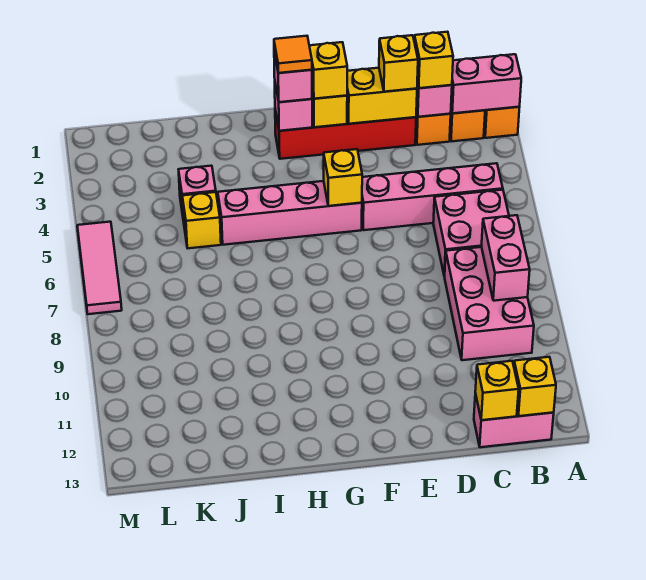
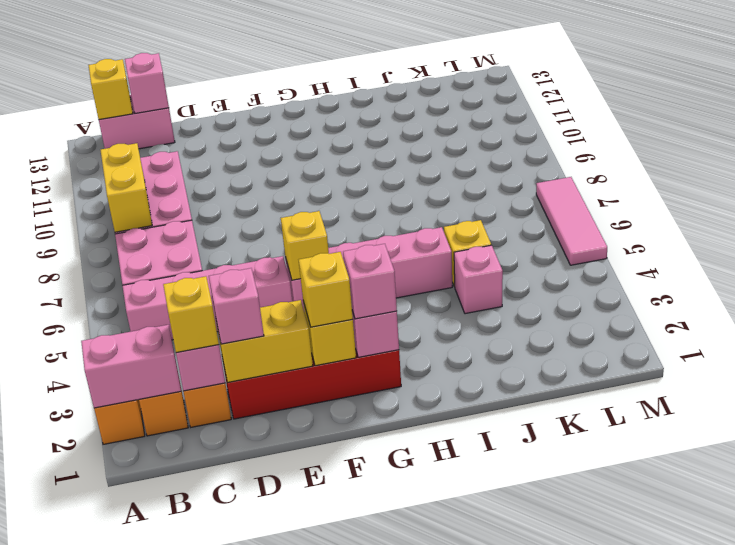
pink 1x2 brick [481,215,530,301] -> yellow 1x2 brick [101,143,152,232]
yellow 1x1 brick [475,361,519,420] -> pink 1x1 brick [125,53,169,113]
yellow 1x1 brick [379,35,418,92] -> pink 1x1 brick [209,268,264,344]
orange 1x1 tile [274,36,312,73] -> none

